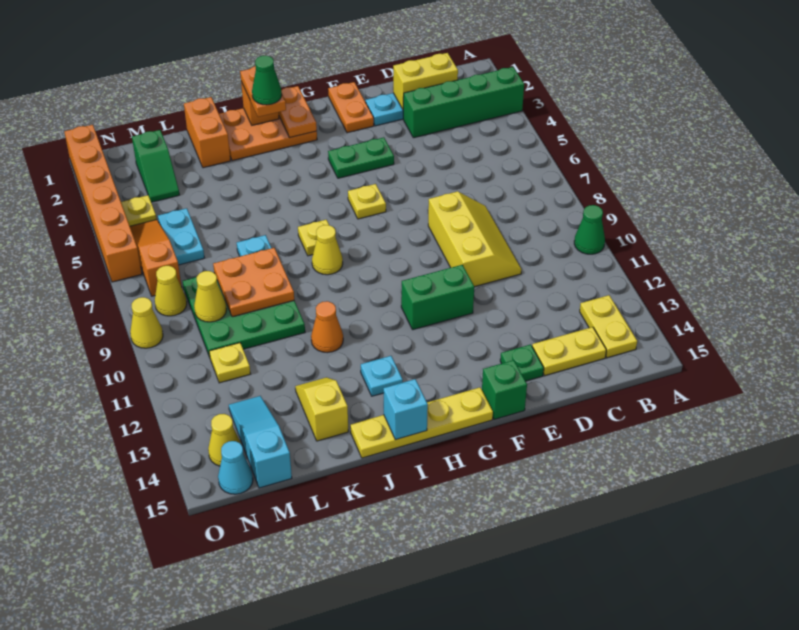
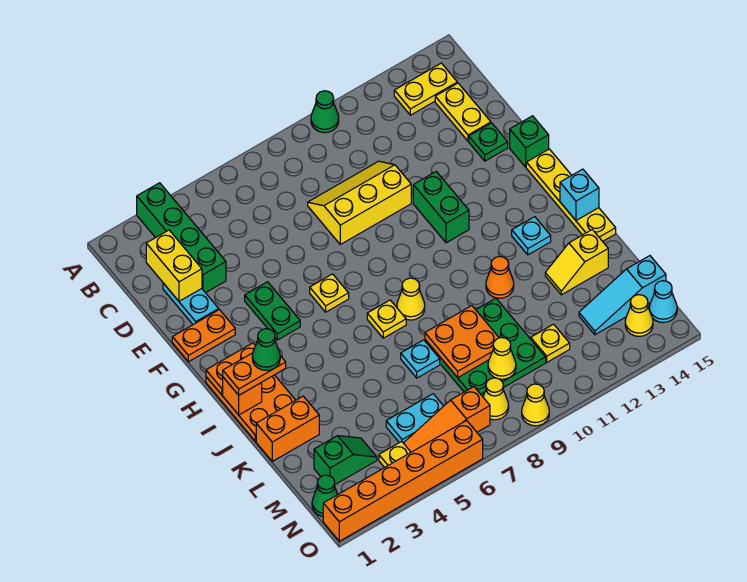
none -> green 1x1 cone [312,475,338,517]

